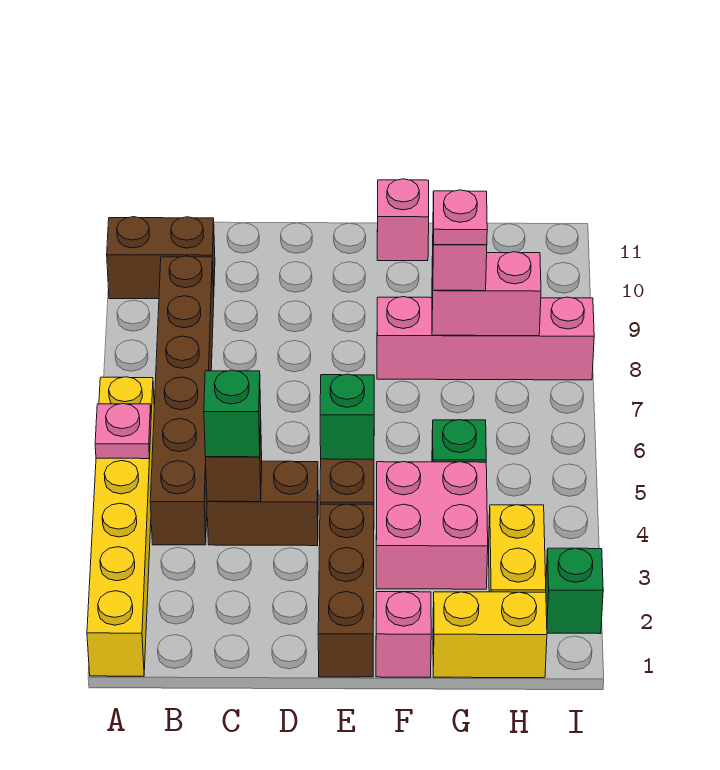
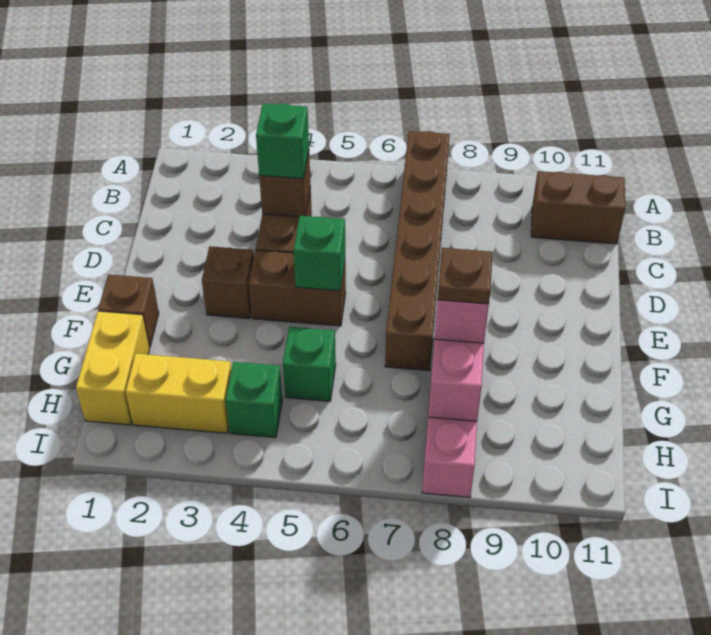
yellow 1x6 brick [87,377,154,676] -> none
pink 1x1 plate [95,404,151,459] -> none
brown 1x2 brick [107,217,215,299] -> brown 1x2 brick turned to [531,171,625,244]
brown 1x6 brick [150,256,214,545] -> brown 1x6 brick turned to [385,131,450,371]
brown 1x3 brick [318,504,374,677] -> brown 1x1 brick [202,246,254,318]
pink 1x1 brick [376,592,431,677] -> brown 1x1 brick [98,274,159,347]
pink 2x2 brick [376,462,488,589] -> none
pink 1x1 brick [377,179,429,261] -> none
pink 1x1 plate [433,190,487,245] -> brown 1x1 plate [437,248,493,304]
green 1x1 brick [546,548,603,634] -> green 1x1 brick moved to [225,362,282,438]

